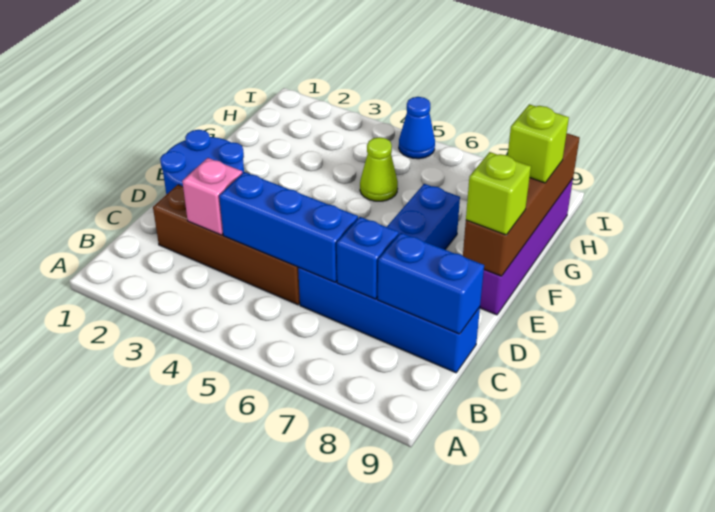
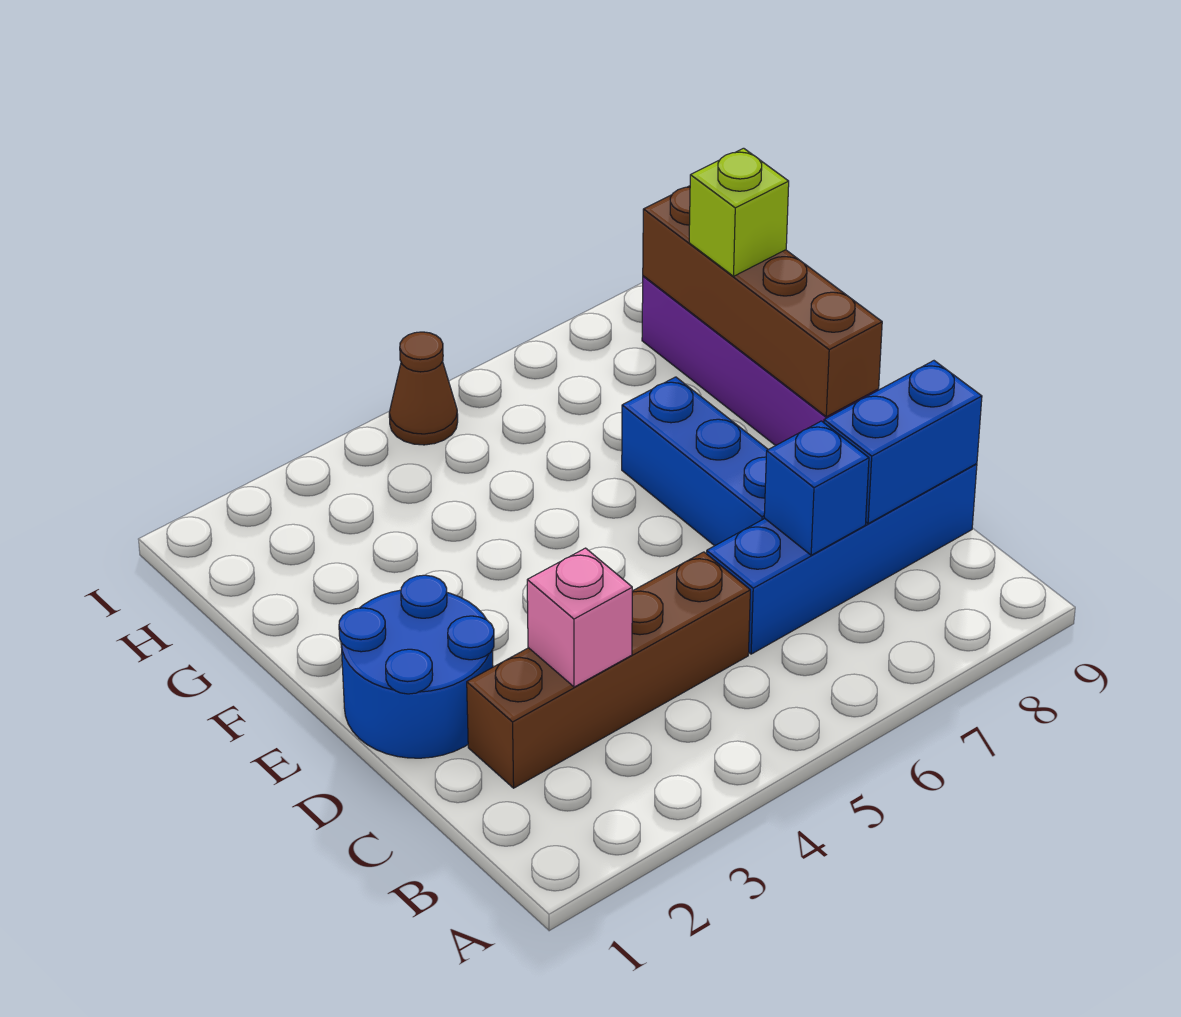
blue 1x3 brick [219,172,358,282] -> none
lime 1x1 brick [466,152,531,235] -> none
lime 1x1 cone [360,137,398,201] -> none
blue 1x1 cone [399,97,435,159] -> brown 1x1 cone [389,332,458,445]

